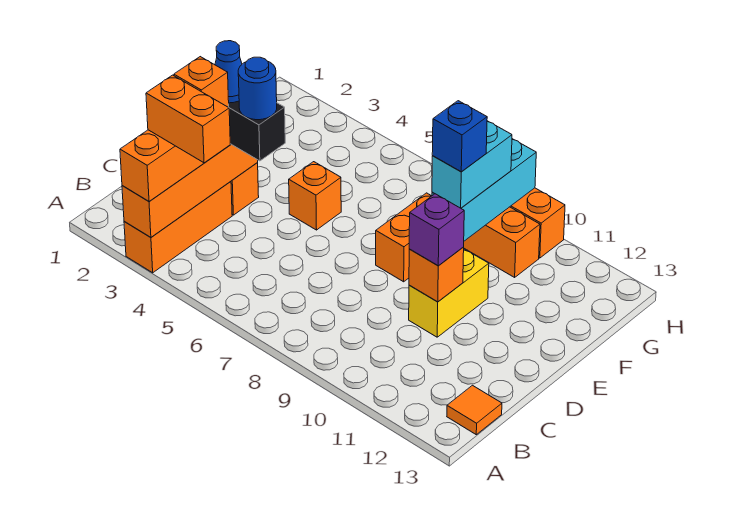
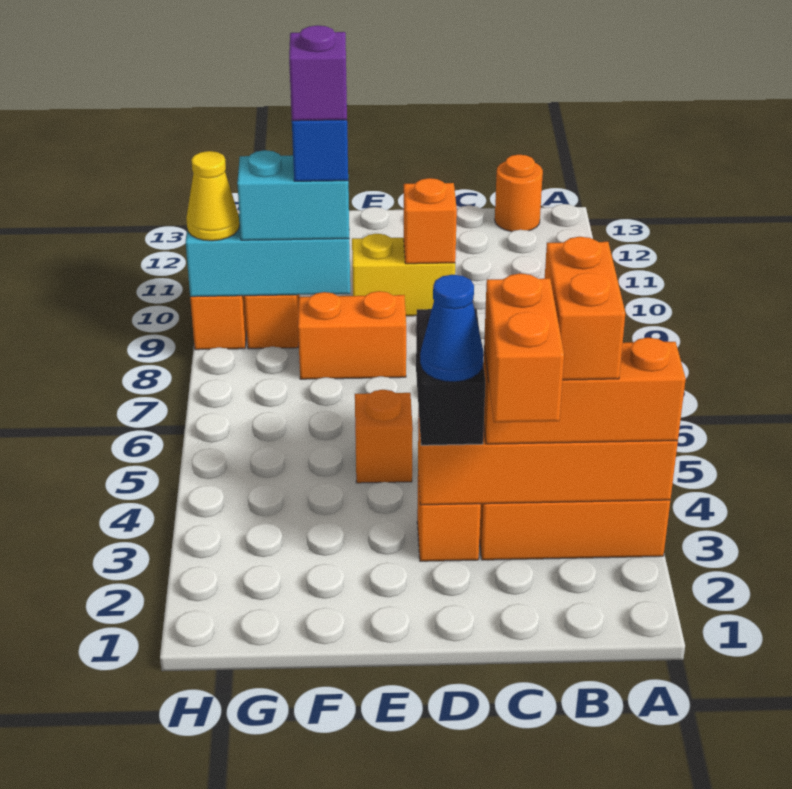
orange 1x1 tile [447,385,502,435] -> orange 1x1 round brick [495,155,543,232]
orange 1x1 brick [174,57,229,107] -> orange 1x2 brick [484,273,564,422]
blue 1x1 round brick [238,57,277,120] -> none
purple 1x1 brick [409,194,464,266] -> purple 1x1 brick moved to [289,25,347,121]
none -> yellow 1x1 cone [186,151,239,241]

